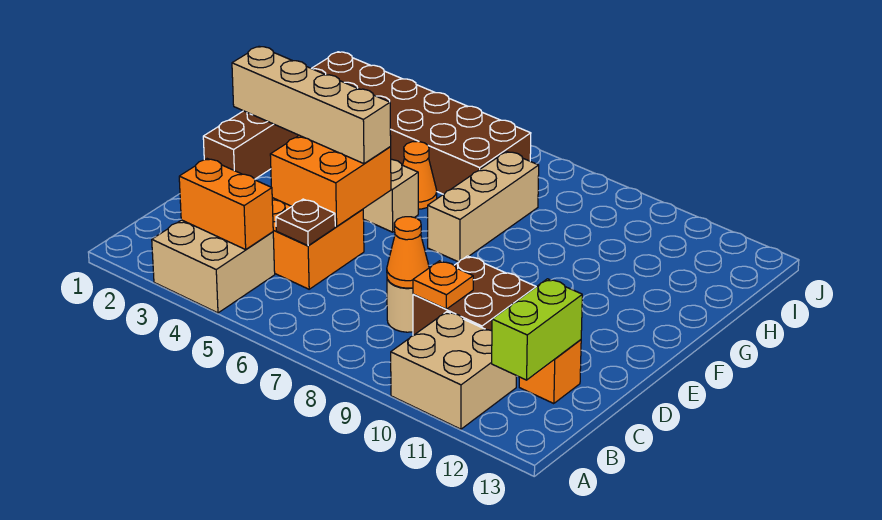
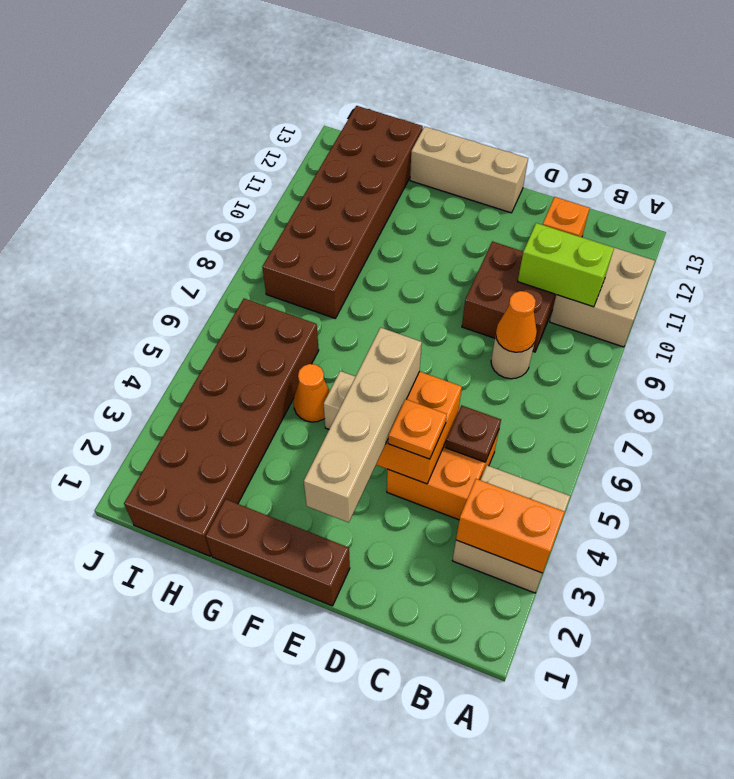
orange 1x2 brick [179,159,273,249] -> orange 1x2 brick turned to [456,479,565,573]
lime 1x2 brick [492,279,582,380] -> lime 1x2 brick moved to [518,223,614,307]
orange 1x1 plate [413,261,473,309] -> orange 1x1 plate moved to [388,399,447,459]
tan 1x3 brick [428,151,539,262] -> tan 1x3 brick moved to [410,127,528,213]
none -> brown 2x6 brick [262,106,423,318]

